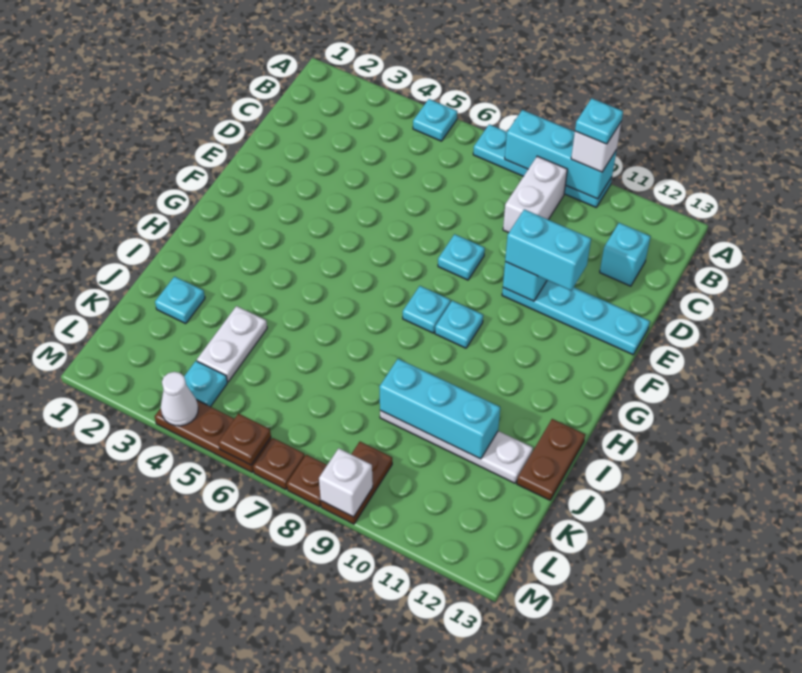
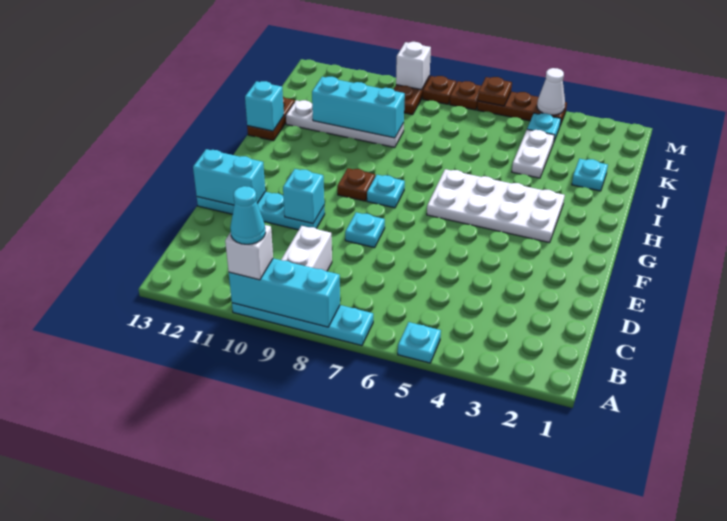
cyan 1x1 plate [575,98,623,144] -> cyan 1x1 cone [230,186,266,244]
cyan 1x1 brick [600,223,651,286] -> cyan 1x1 brick moved to [245,81,284,131]
cyan 1x2 brick [505,209,591,291] -> cyan 1x2 brick moved to [193,149,265,205]
none -> white 2x4 plate [427,169,565,243]
cyan 1x1 plate [435,301,483,348] -> brown 1x1 plate [337,168,375,201]

